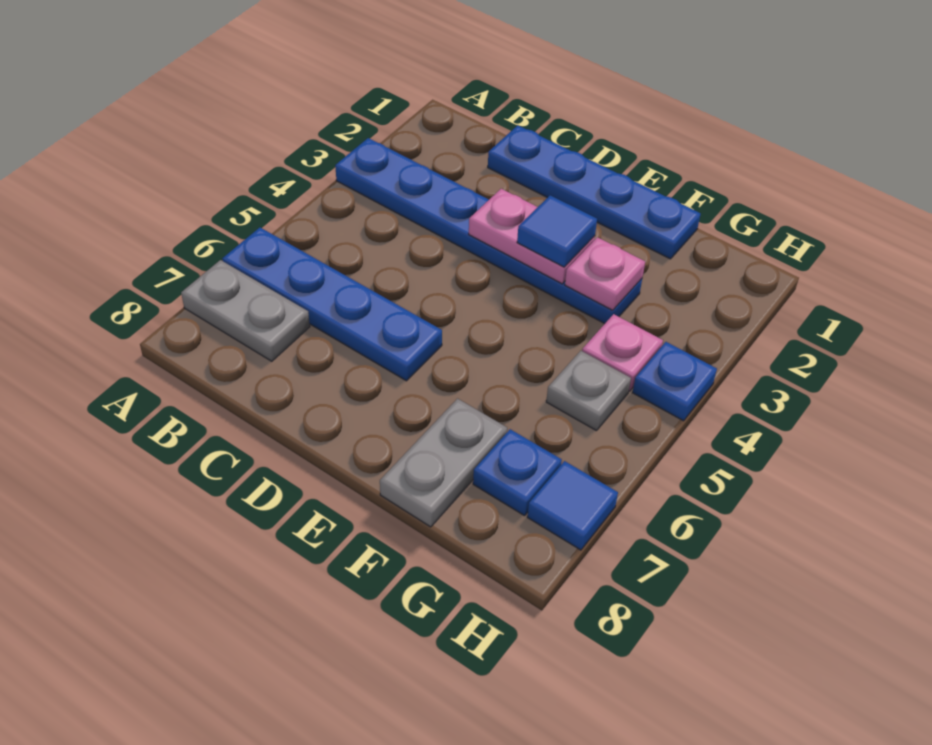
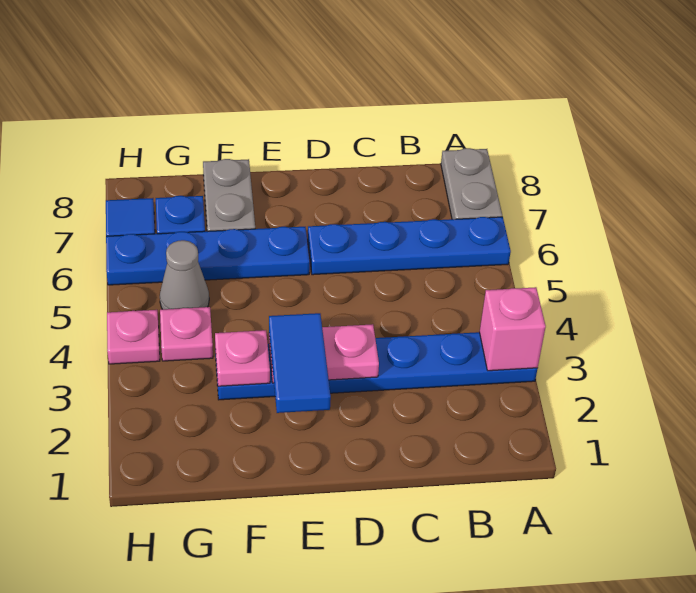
none -> pink 1x1 brick [479,287,546,371]
grey 1x2 plate [181,260,310,361] -> grey 1x2 plate turned to [441,148,502,219]
blue 1x4 plate [488,125,701,259] -> blue 1x4 plate moved to [106,227,310,285]
blue 1x1 tile [517,195,597,267] -> blue 1x2 tile [269,313,331,413]
grey 1x1 plate [546,351,631,431] -> grey 1x1 cone [160,240,209,309]
blue 1x1 plate [632,342,717,421] -> pink 1x1 plate [107,310,160,364]

